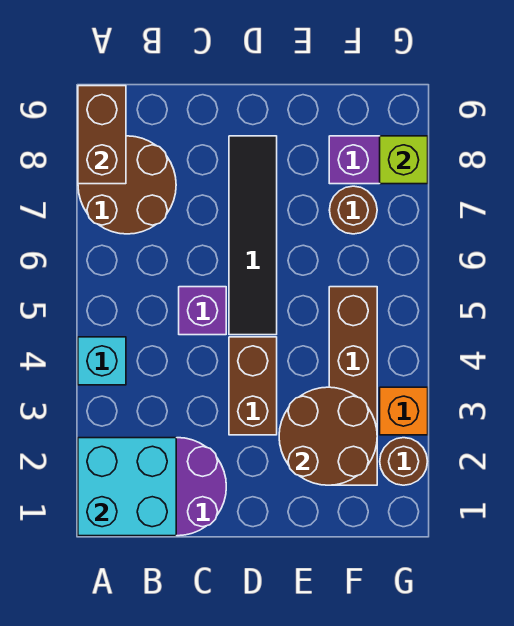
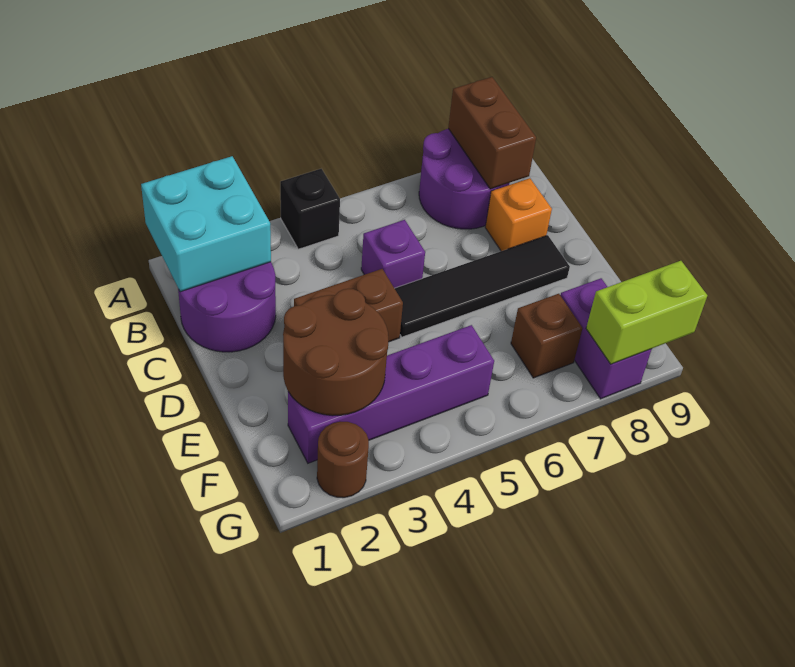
cyan 1x1 brick [78,337,126,385] -> black 1x1 brick [280,169,340,249]
brown 2x2 round brick [78,136,176,234] -> purple 2x2 round brick [419,129,510,229]
brown 1x2 brick [78,86,126,184] -> brown 1x2 brick turned to [448,77,536,189]
brown 1x4 brick [329,287,377,485] -> purple 1x4 brick [288,325,494,463]
brown 1x1 round brick [329,186,377,234] -> brown 1x1 brick [511,294,583,378]
orange 1x1 brick [380,387,428,435] -> orange 1x1 brick moved to [485,178,552,251]
lime 1x1 brick [380,136,428,184] -> lime 1x2 brick [586,261,707,364]

